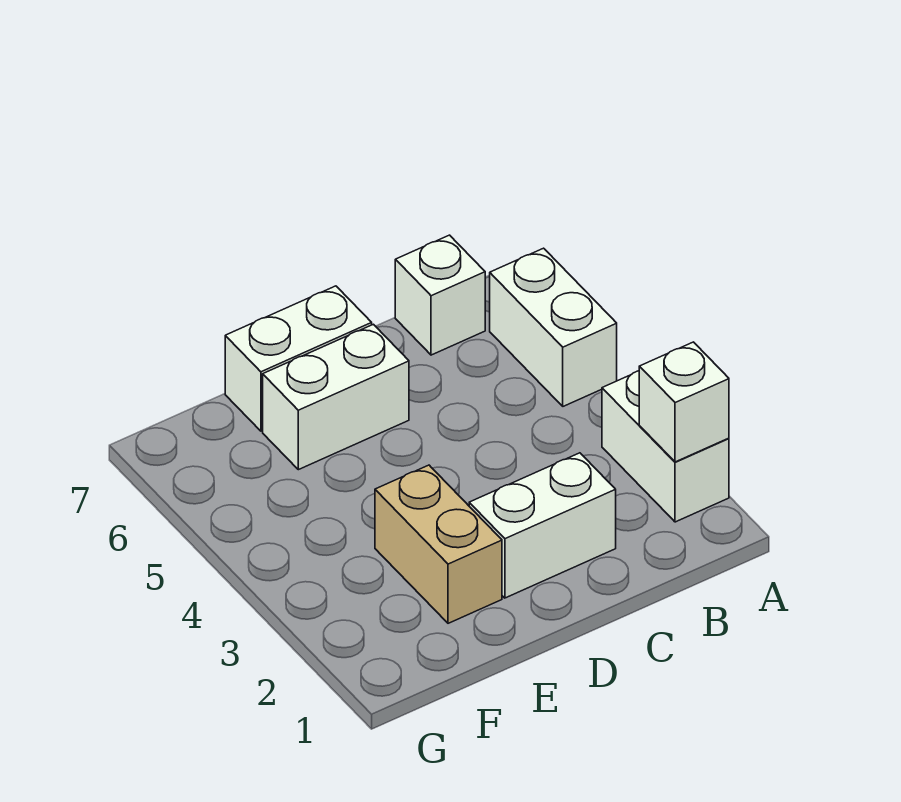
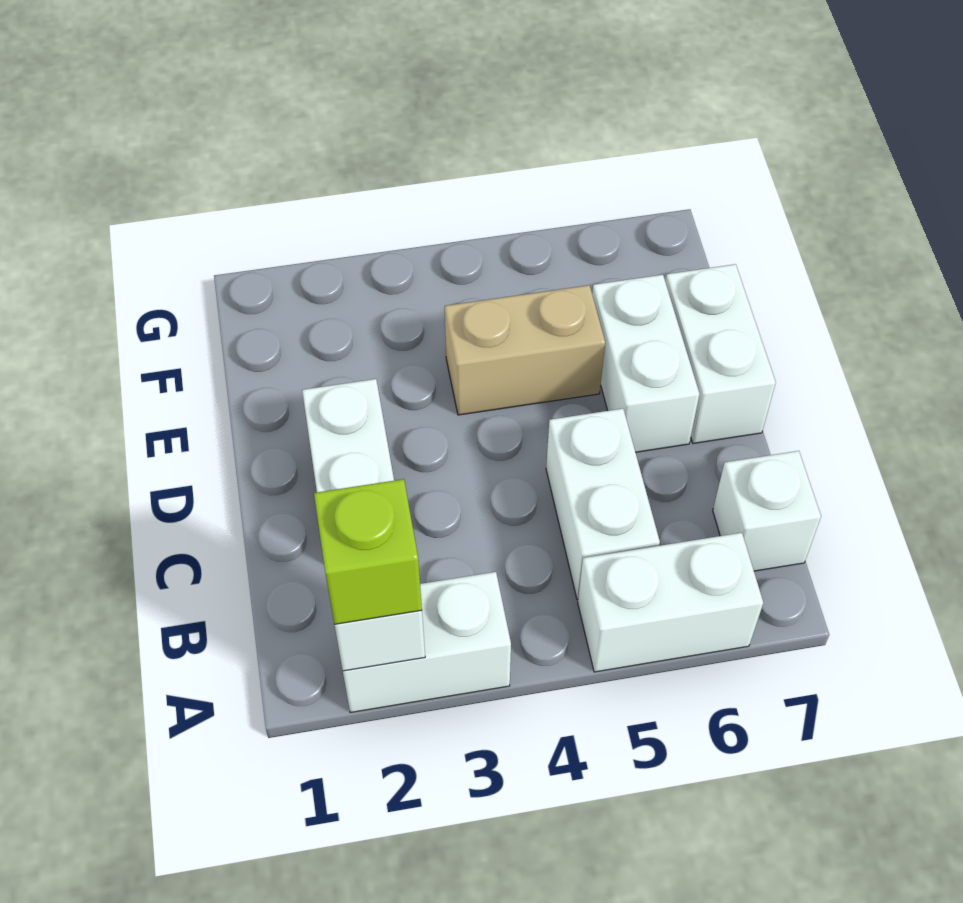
none -> lime 1x1 brick [314,479,422,624]
none -> white 1x2 brick [546,409,660,600]
tan 1x2 brick [375,465,502,623] -> tan 1x2 brick moved to [445,285,605,415]

